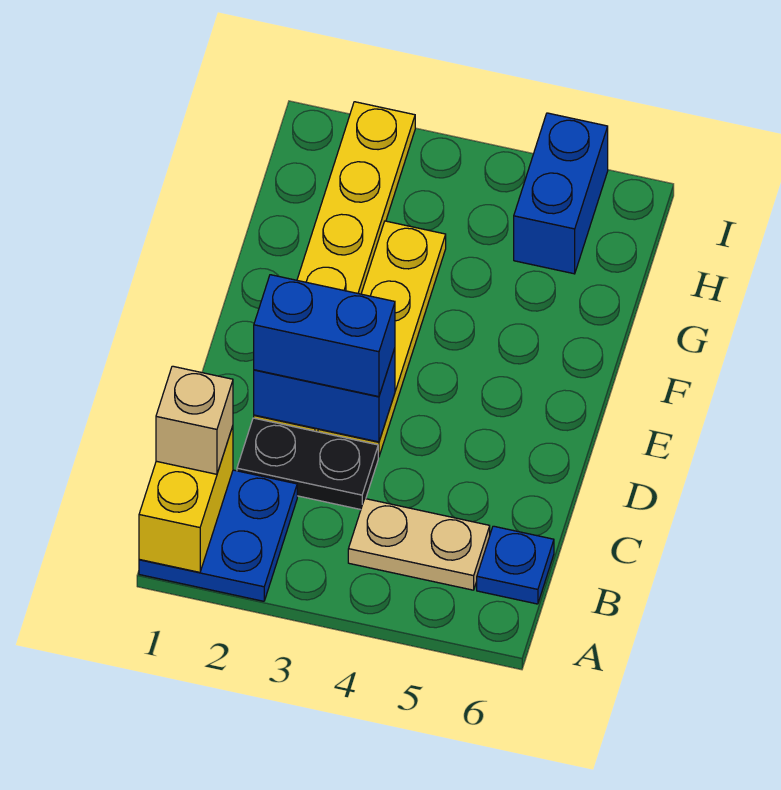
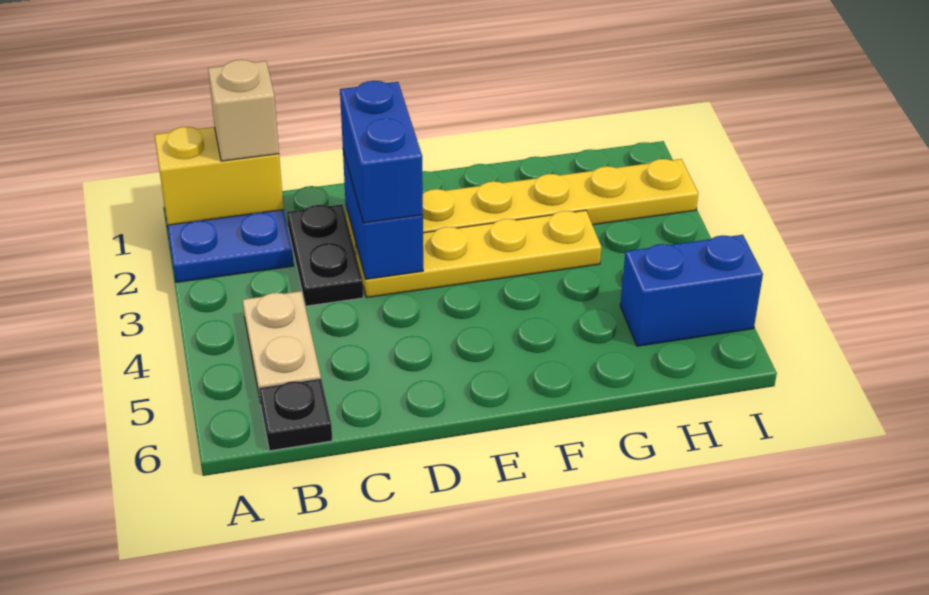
blue 1x1 plate [477,526,554,604] -> black 1x1 plate [259,379,332,451]

